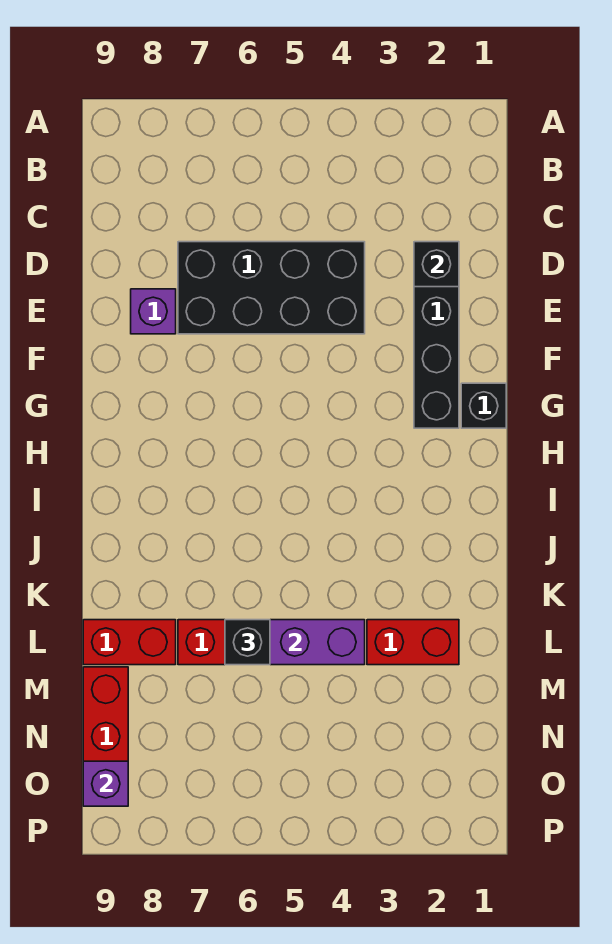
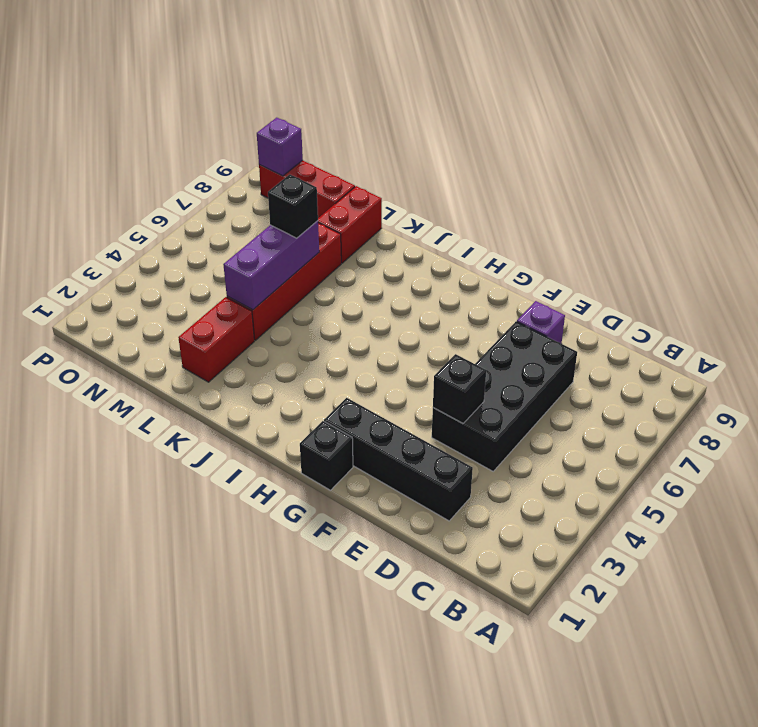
black 1x1 brick [414,242,459,287] -> black 1x1 brick moved to [433,354,486,423]

